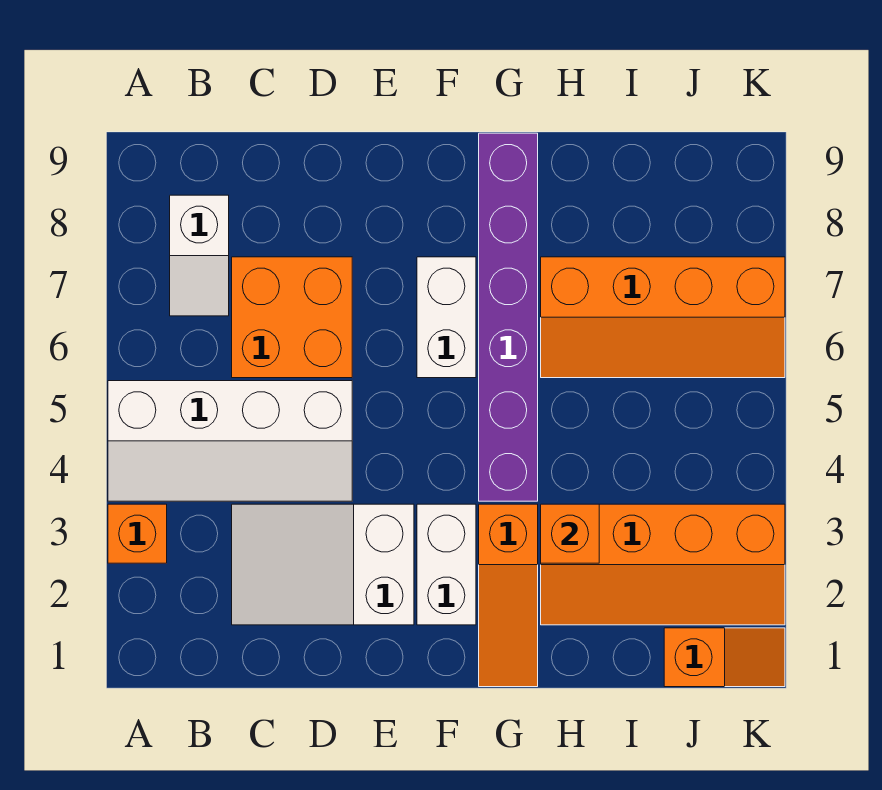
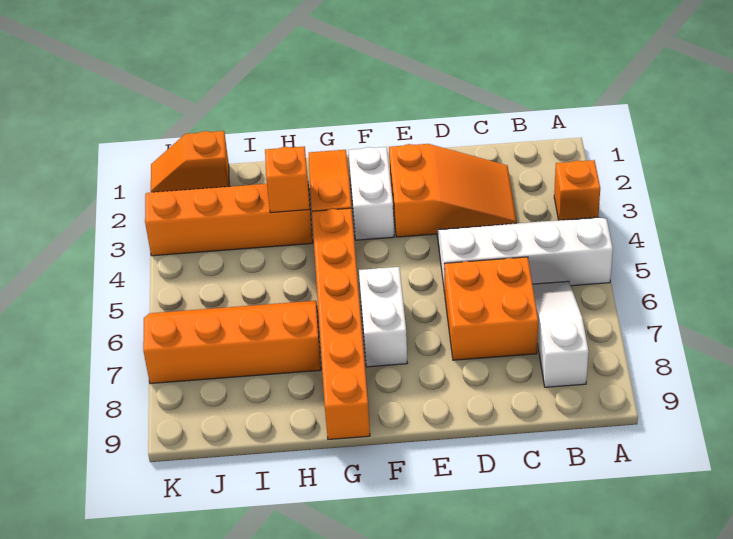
white 1x2 slope [170,195,229,316] -> white 1x3 slope [532,281,589,387]
white 2x3 slope [232,504,414,625] -> orange 2x3 slope [389,144,517,237]
purple 1x6 brick [479,133,538,501] -> orange 1x6 brick [312,208,370,439]

